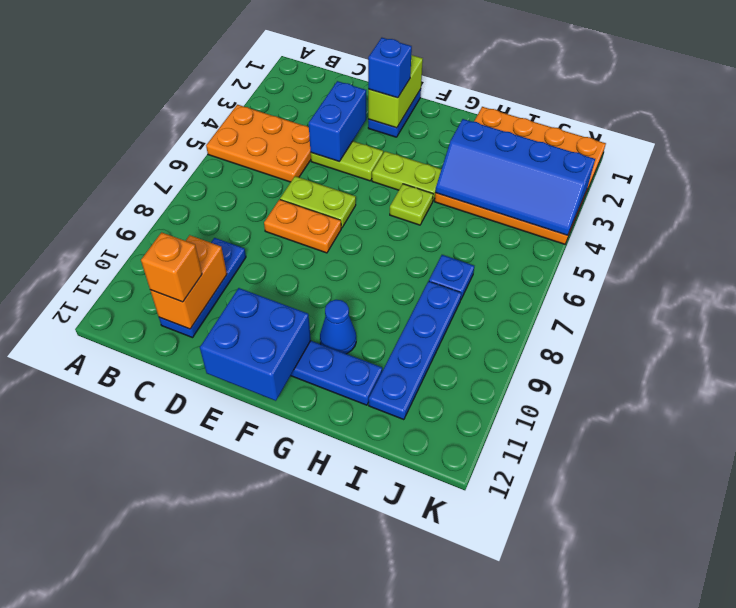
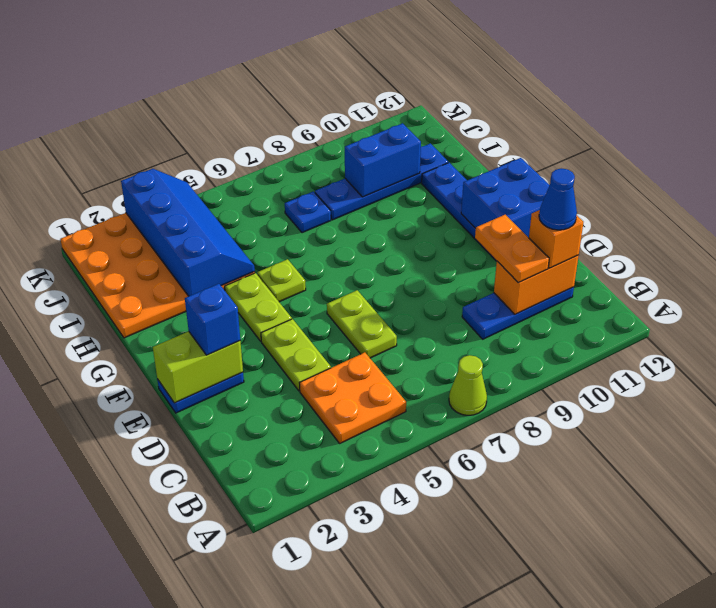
orange 2x3 plate [206,105,311,182] -> orange 2x2 plate [300,352,406,443]
none -> lime 1x1 cone [449,355,487,415]
blue 1x2 brick [309,81,366,161] -> blue 1x2 brick moved to [345,123,421,197]
orange 1x2 plate [264,200,341,253] -> orange 1x2 plate moved to [475,215,549,283]
blue 1x1 cone [320,300,356,354] -> blue 1x1 cone moved to [539,169,577,230]

